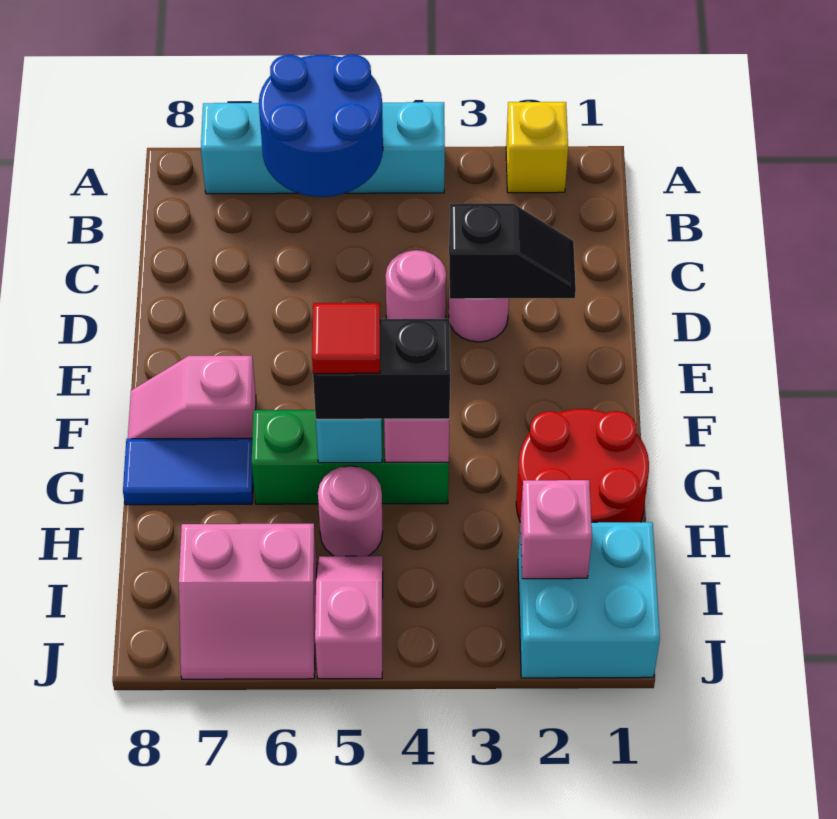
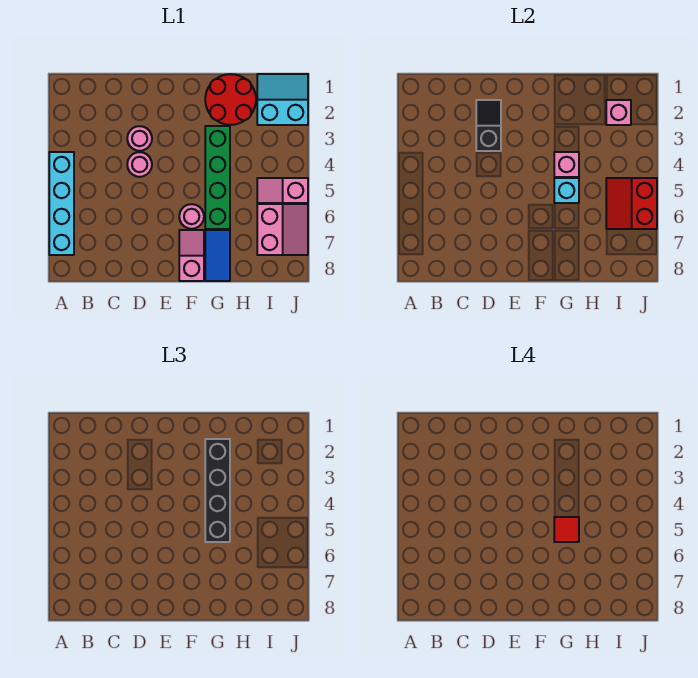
yellow 1x1 brick [506,102,568,193] -> none
blue 2x2 round brick [259,54,383,197] -> none
pink 1x2 slope [128,356,256,439] -> pink 1x2 slope turned to [179,230,204,281]
green 1x3 brick [252,410,449,504] -> green 1x4 brick [205,126,230,229]
black 1x2 brick [313,319,450,419] -> black 1x4 brick [205,439,230,542]
pink 1x1 round brick [318,466,383,556] -> pink 1x1 round brick moved to [179,204,204,229]
cyan 2x2 brick [518,522,660,678] -> cyan 2x2 slope [257,74,308,125]
none -> red 2x2 slope [606,178,657,229]

